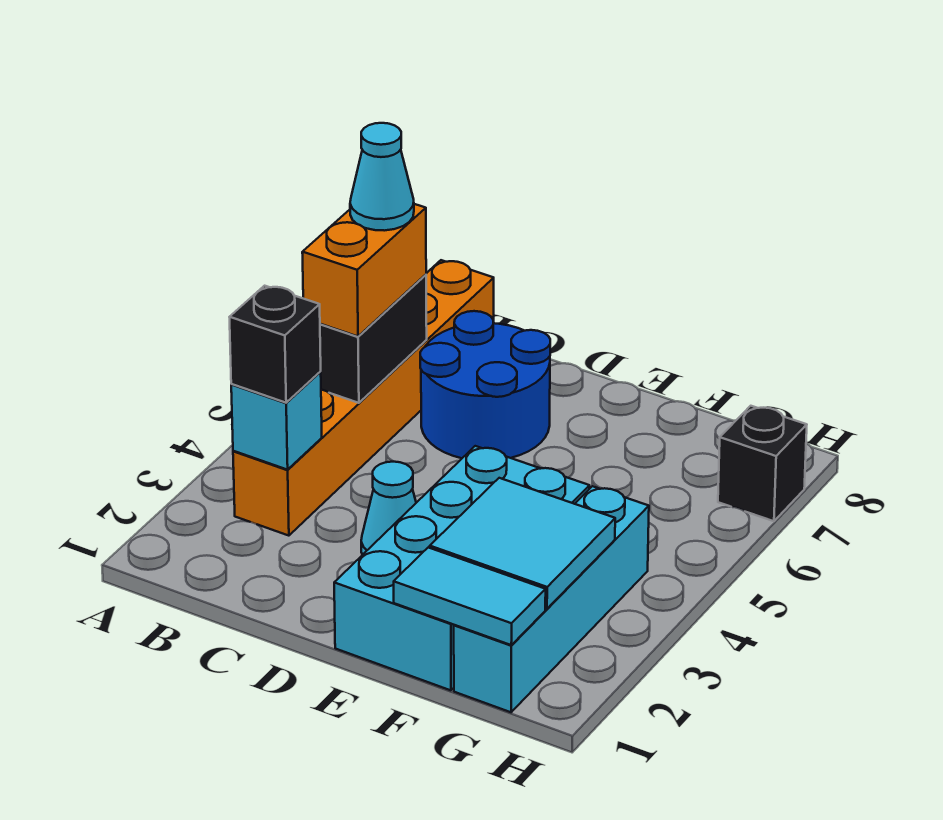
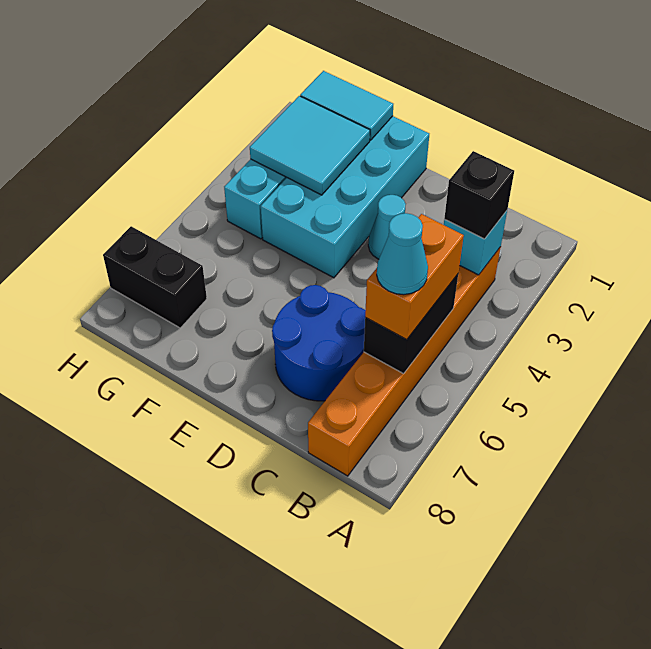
black 1x1 brick [718,406,807,521] -> black 1x2 brick [103,226,207,328]

